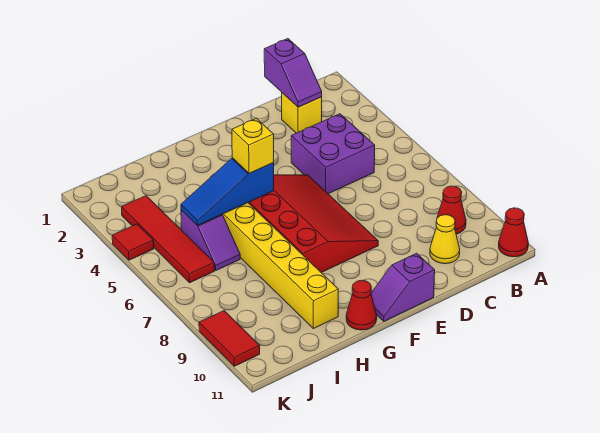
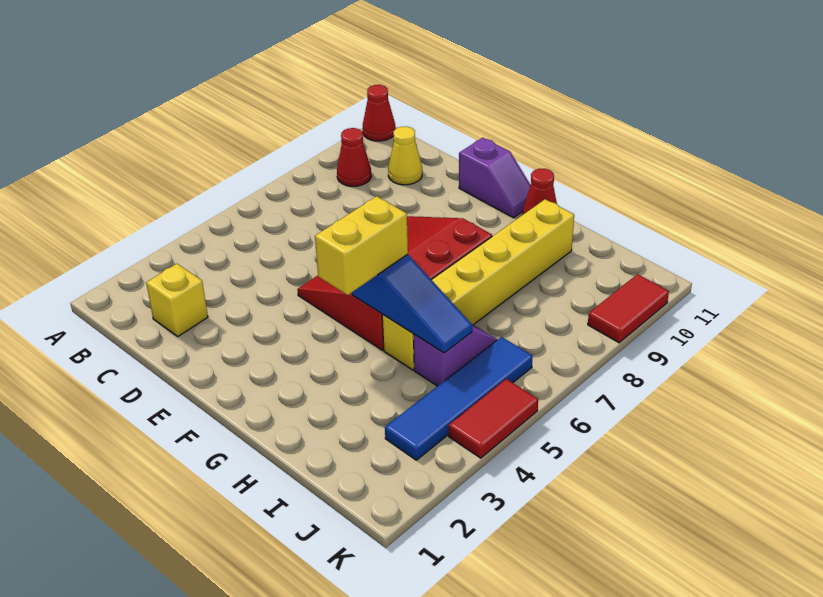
purple 1x2 slope [264,39,322,107] -> none
purple 2x2 brick [291,114,375,194] -> none
yellow 1x1 brick [232,118,274,174] -> yellow 1x2 brick [315,196,408,295]
red 1x4 tile [122,196,214,283] -> blue 1x4 tile [385,337,533,460]
red 1x1 tile [112,224,154,260] -> red 1x2 tile [449,379,538,458]

